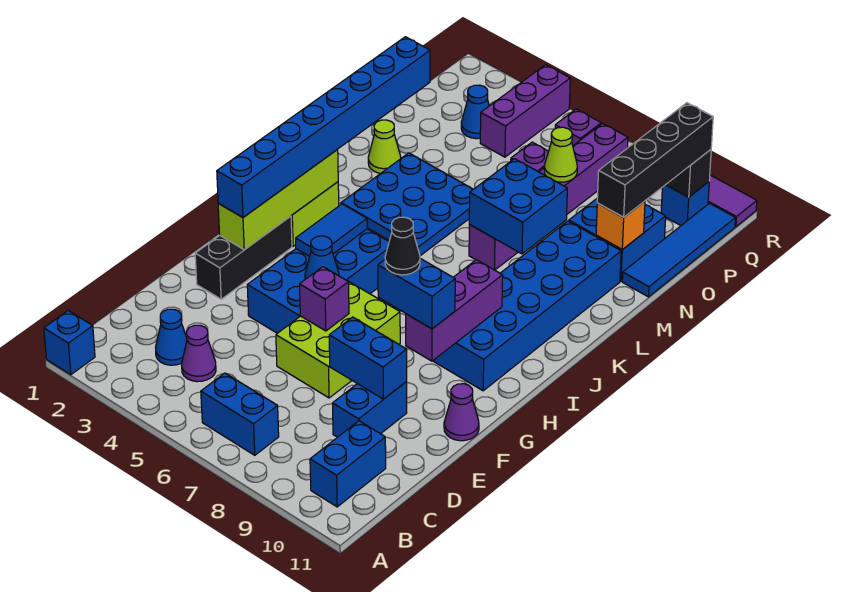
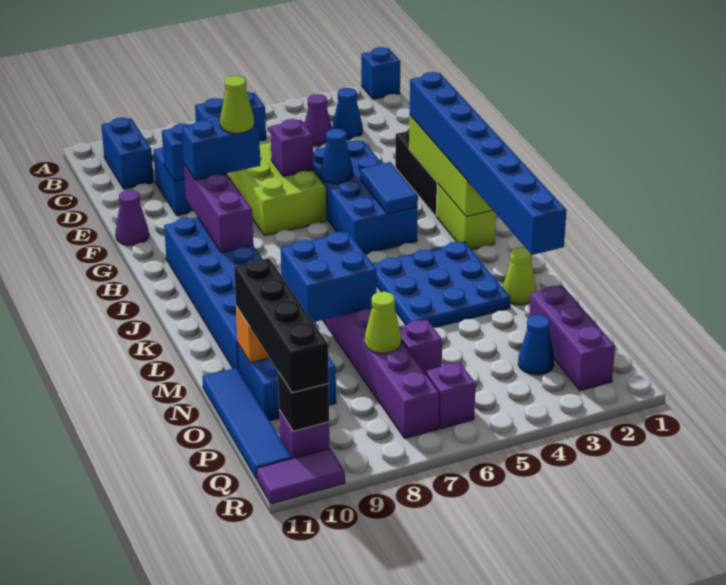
black 1x1 cone [385,217,420,275] -> lime 1x1 cone [220,76,254,133]
purple 1x3 brick [480,65,570,157] -> purple 1x3 brick moved to [529,285,615,391]
blue 1x1 brick [661,182,709,225] -> purple 1x1 brick [279,410,329,459]

